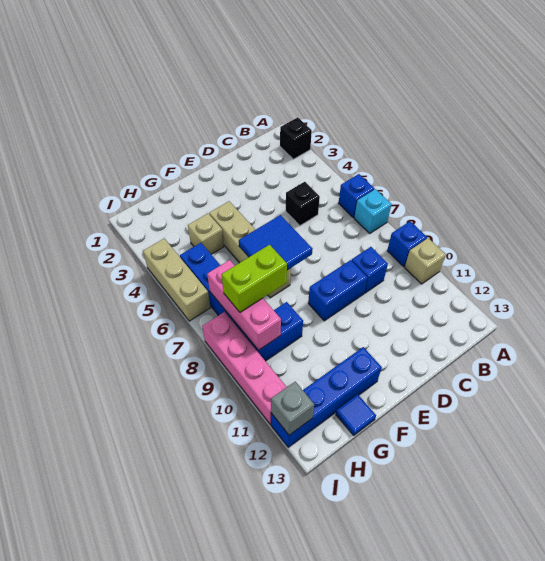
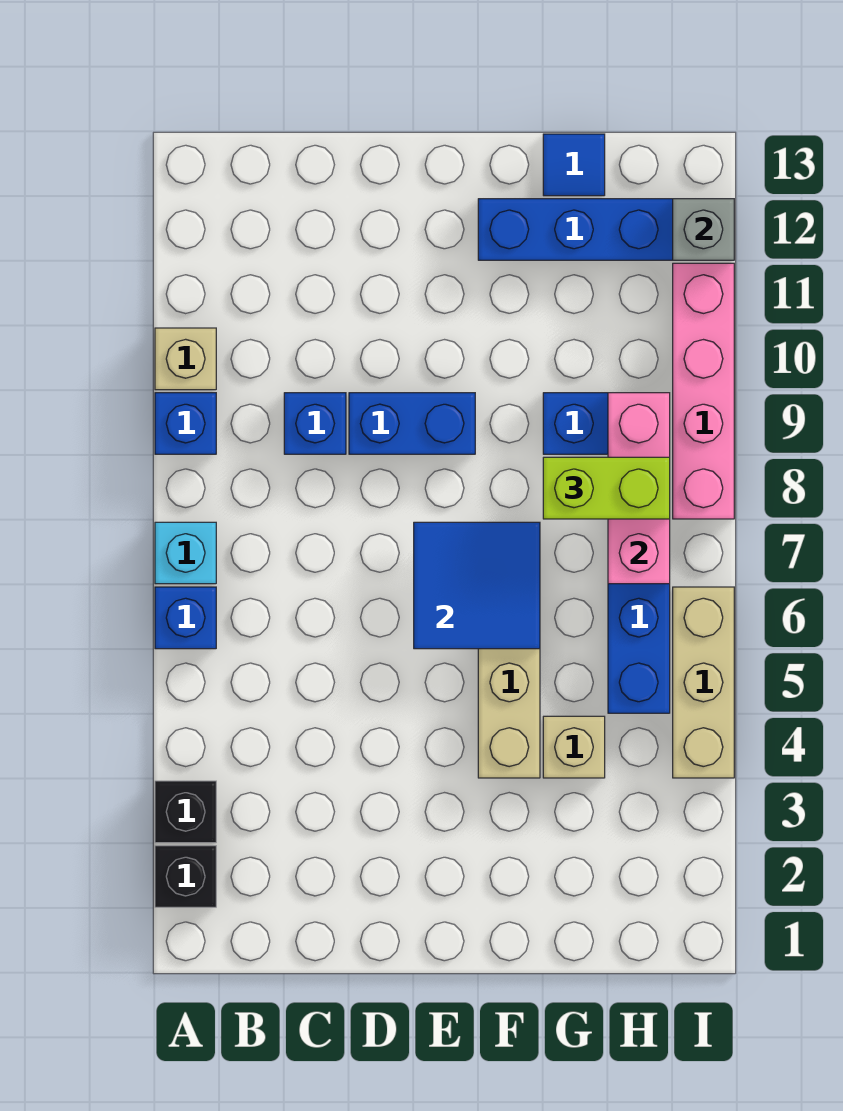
black 1x1 brick [286,182,320,226] -> black 1x1 brick moved to [155,781,216,843]

